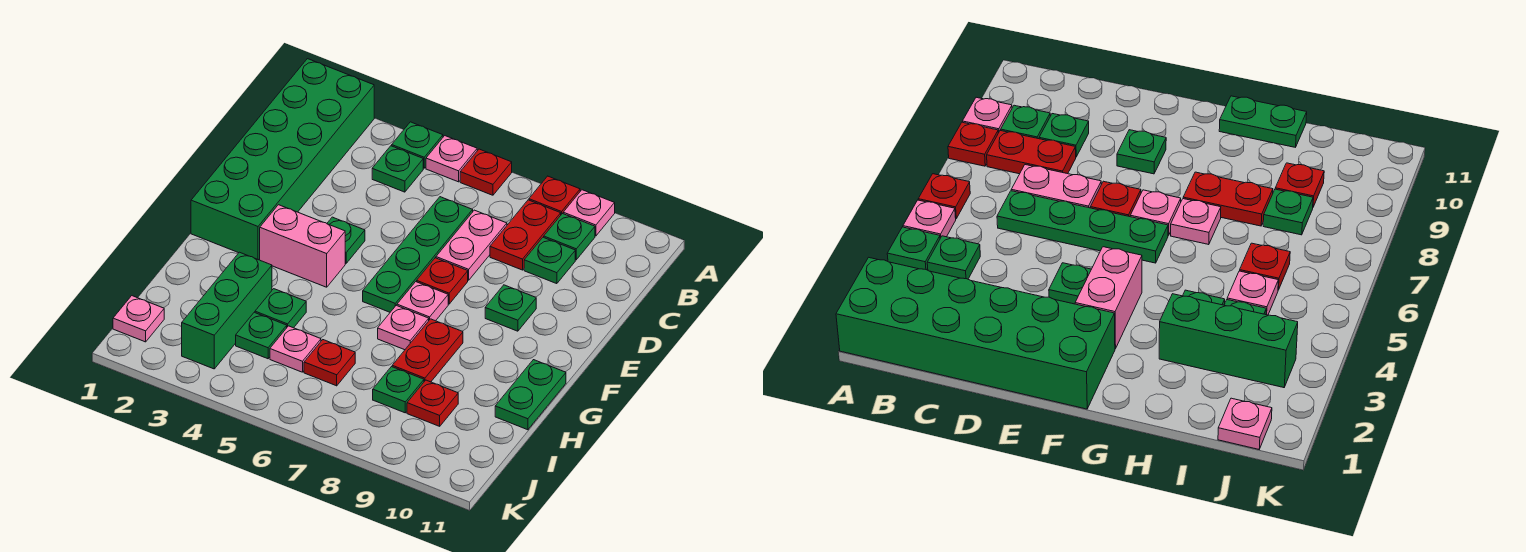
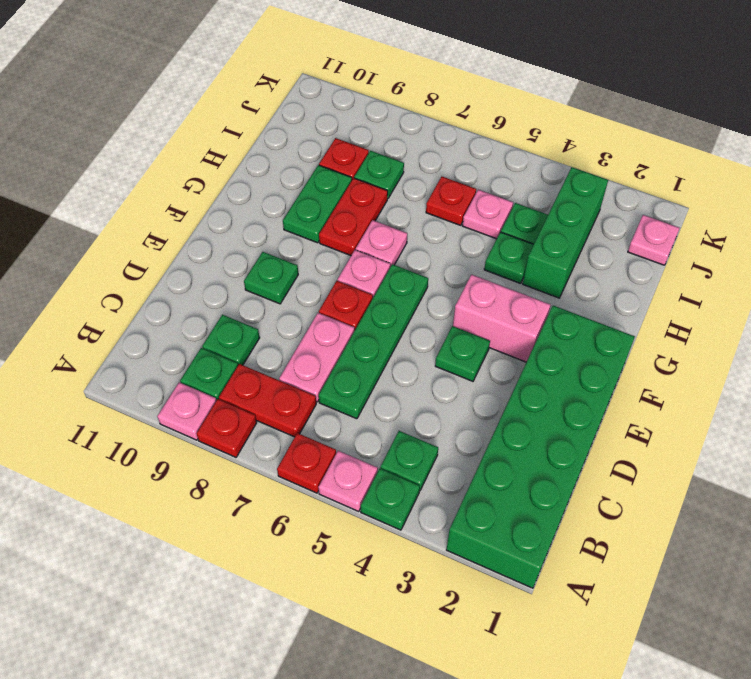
red 1x2 plate [490,200,561,270] -> red 1x2 plate turned to [219,364,316,437]
green 1x2 plate [495,360,566,430] -> green 1x2 plate moved to [283,165,352,243]

